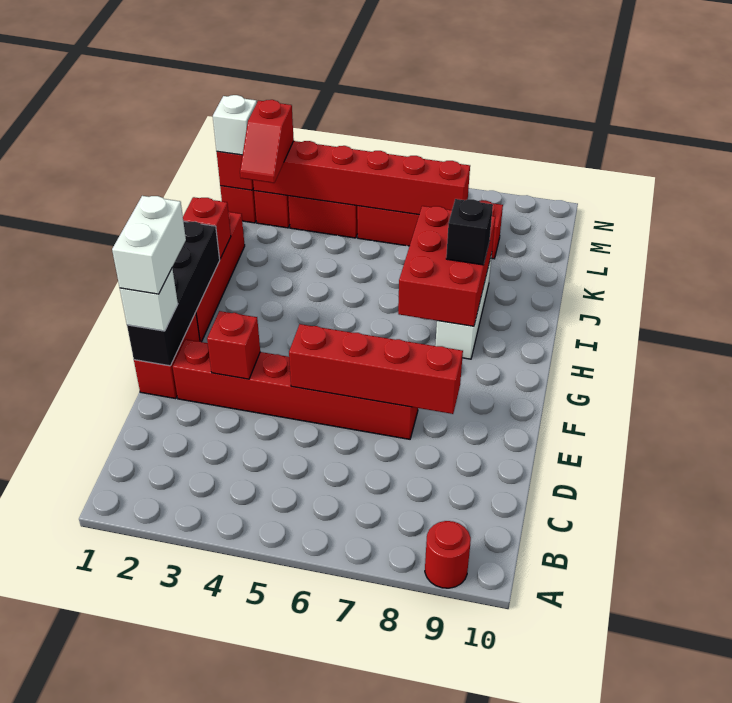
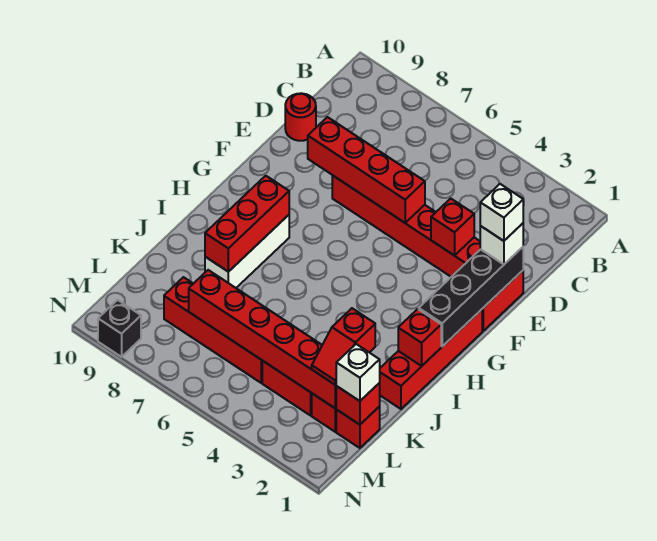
red 1x1 round brick [425,521,471,588] -> red 1x1 round brick moved to [285,93,316,141]
white 1x2 brick [112,196,186,294] -> white 1x1 brick [480,184,523,241]
red 2x3 brick [398,206,495,326] -> red 1x3 brick [205,176,289,272]
black 1x1 brick [446,199,493,265] -> black 1x1 brick moved to [98,300,141,357]
red 1x2 slope [240,100,294,183] -> red 1x2 slope turned to [312,308,375,385]

